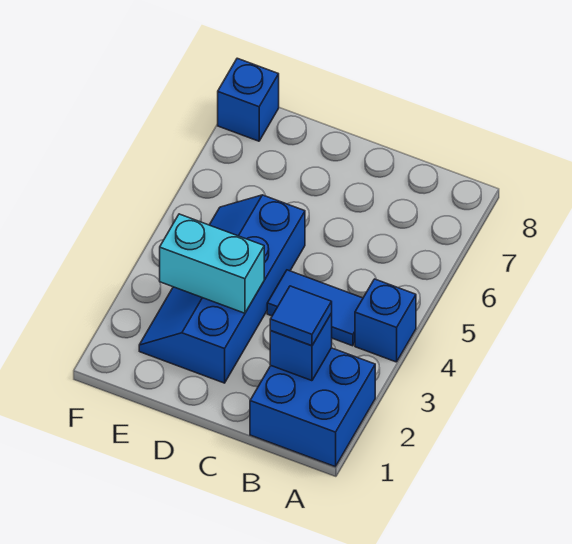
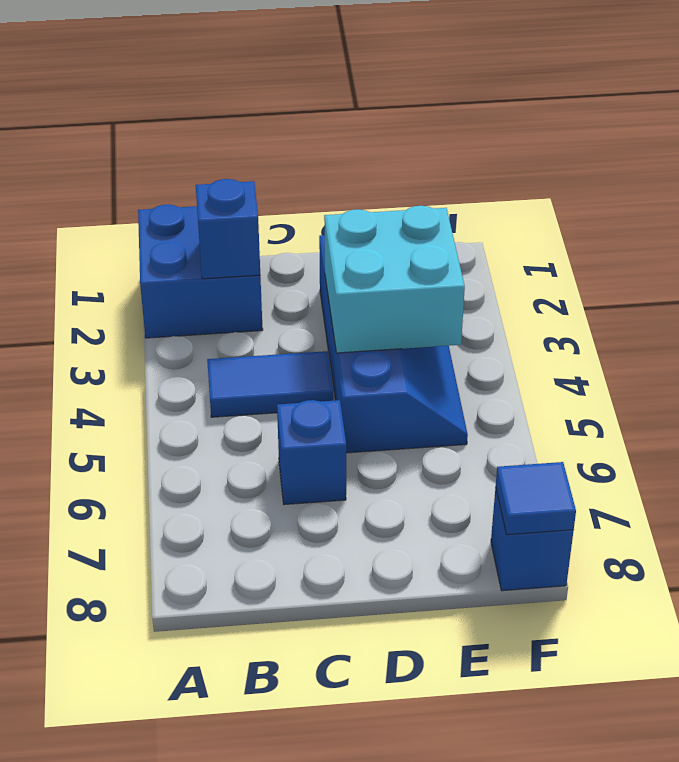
blue 1x1 brick [355,279,416,362] -> blue 1x1 brick moved to [277,400,346,505]
blue 1x1 tile [270,286,332,346] -> blue 1x1 tile moved to [496,462,576,535]
cyan 1x2 brick [160,214,264,313] -> cyan 2x2 brick [324,206,465,353]

